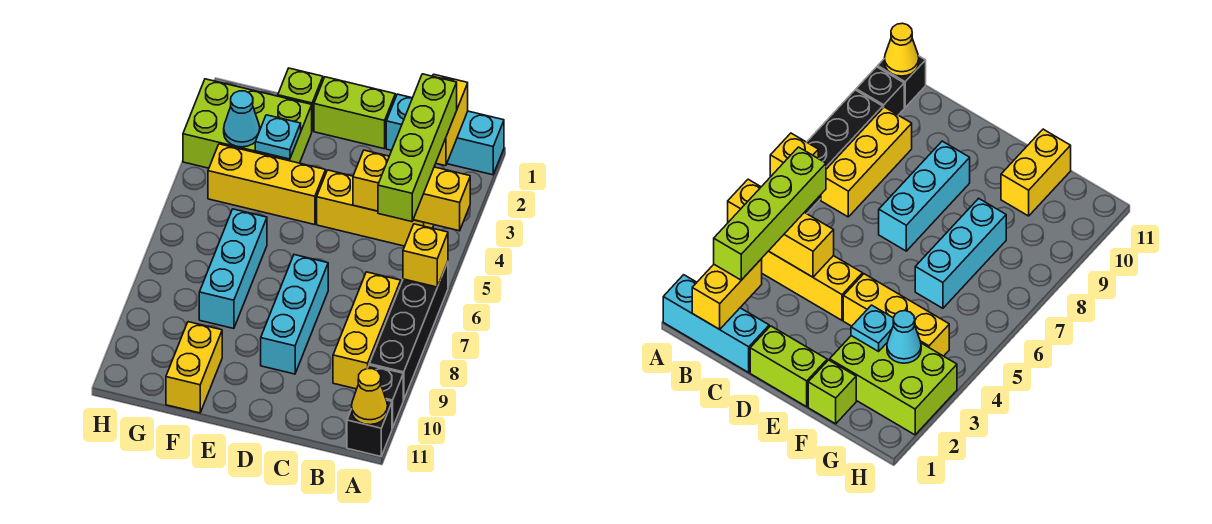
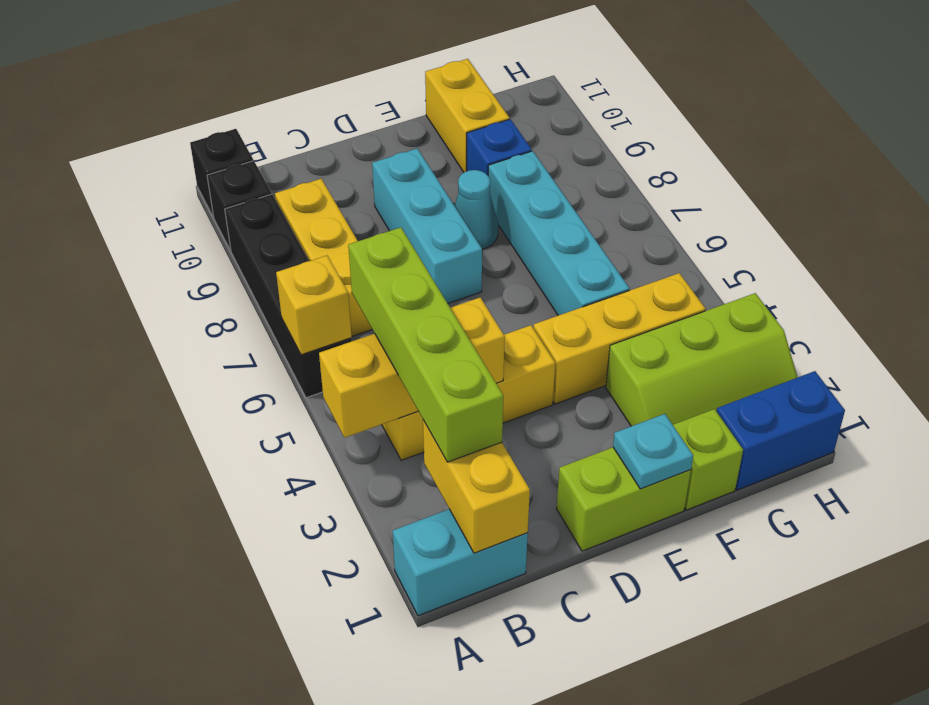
cyan 1x3 brick [386,94,504,175] -> cyan 1x2 brick [393,509,528,616]
yellow 1x1 cone [352,369,388,425] -> none
lime 2x3 brick [183,79,312,168] -> lime 2x3 slope [606,293,798,426]
cyan 1x1 plate [255,115,301,159] -> cyan 1x1 plate moved to [613,414,693,489]
cyan 1x3 brick [199,209,267,329] -> cyan 1x4 brick [488,151,630,315]
none -> blue 1x1 brick [467,119,532,175]
none -> blue 1x2 brick [716,371,845,490]
cyan 1x1 cone [224,91,260,147] -> cyan 1x1 cone moved to [455,170,498,249]

